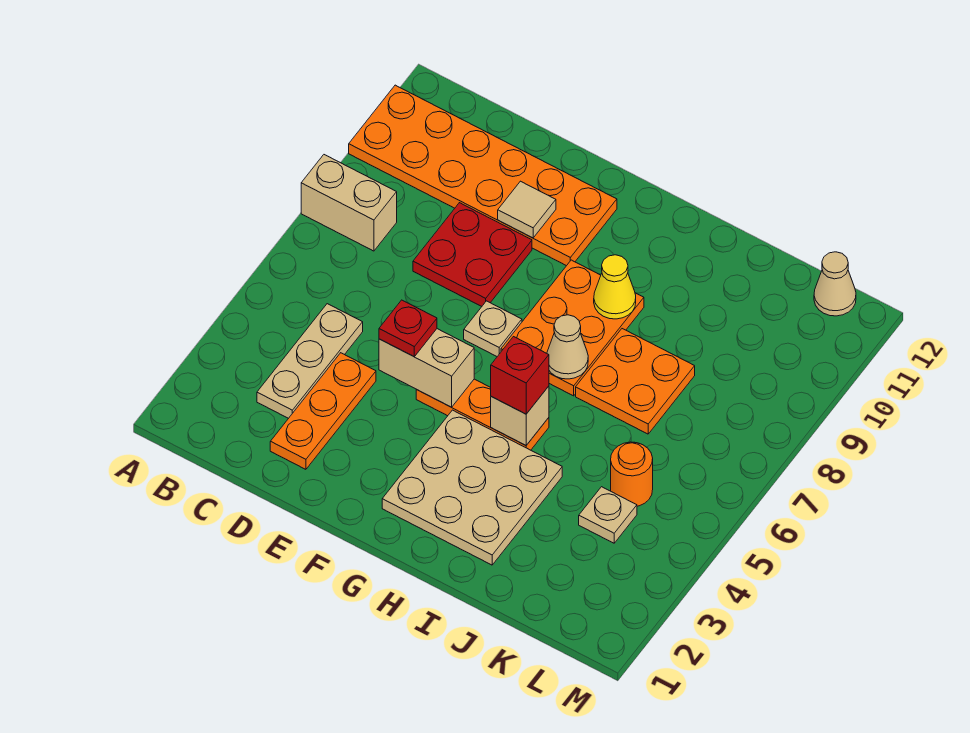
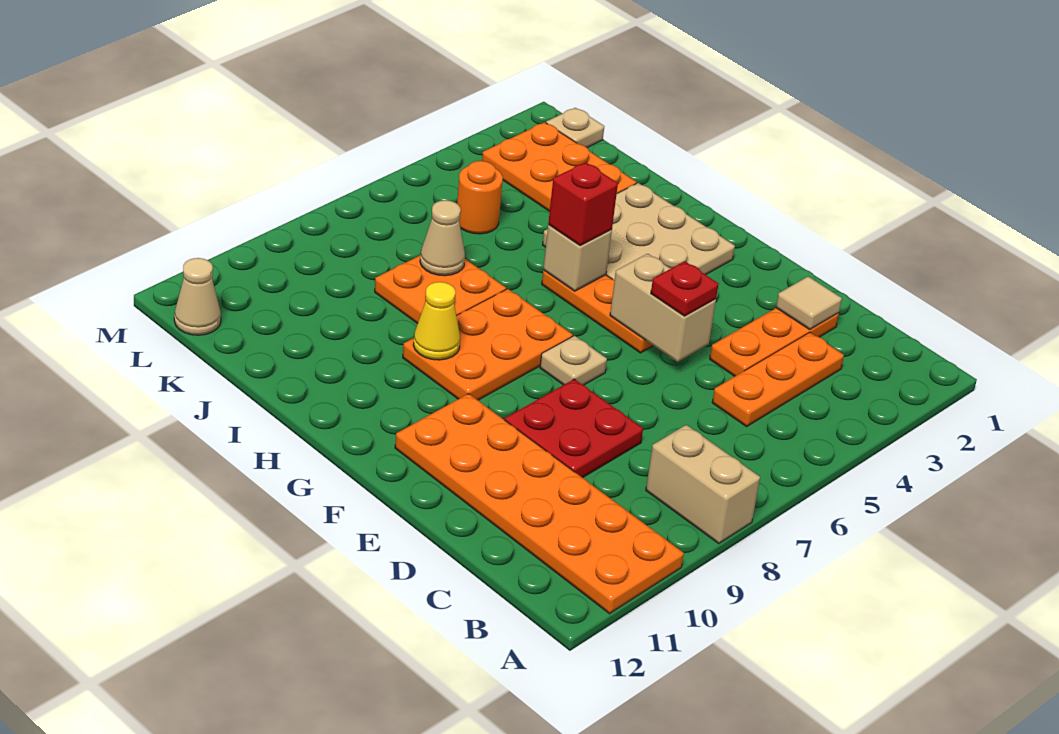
tan 1x3 plate [257,304,363,418] -> orange 1x3 plate [712,332,844,427]
tan 1x1 tile [498,181,556,238] -> tan 1x1 tile moved to [776,276,842,329]
tan 1x1 cone [547,315,588,379] -> tan 1x1 cone moved to [420,200,465,276]
none -> orange 2x3 plate [482,122,636,211]
tan 1x1 plate [579,487,637,543] -> tan 1x1 plate moved to [546,108,604,148]

